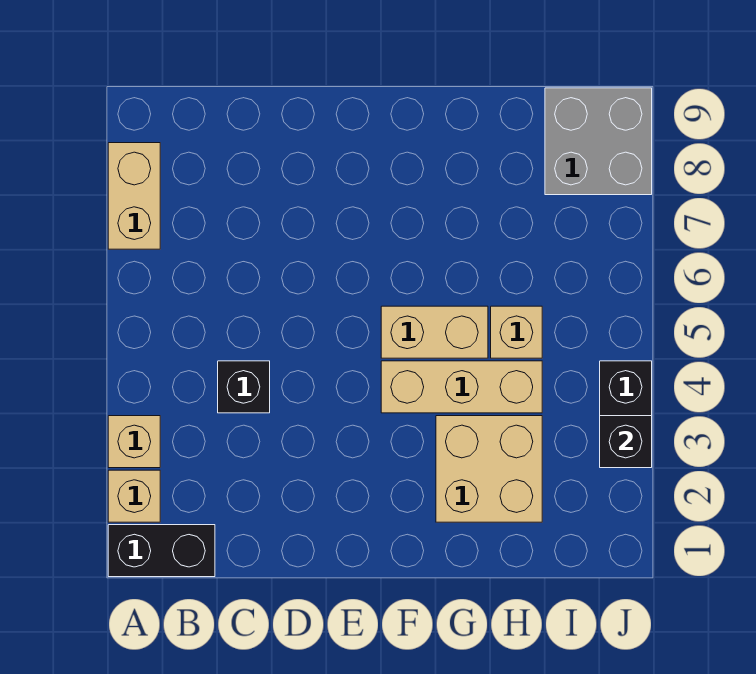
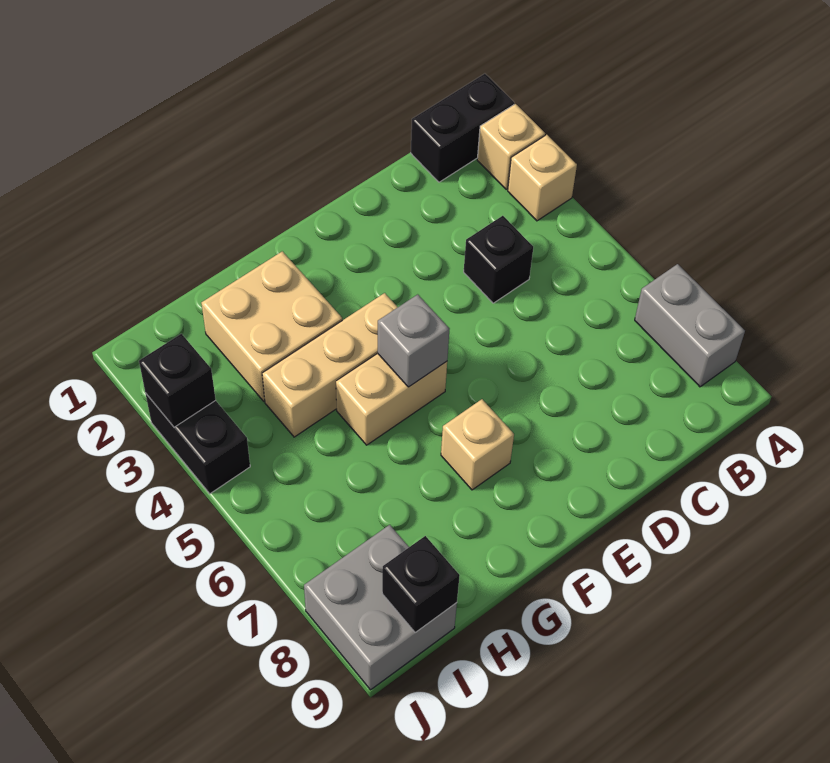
tan 1x2 brick [108,143,160,249] -> grey 1x2 brick [635,264,745,387]
none -> grey 1x1 brick [378,294,449,387]
tan 1x1 brick [491,306,542,358] -> tan 1x1 brick moved to [441,399,514,490]
none -> black 1x1 brick [382,536,460,633]

